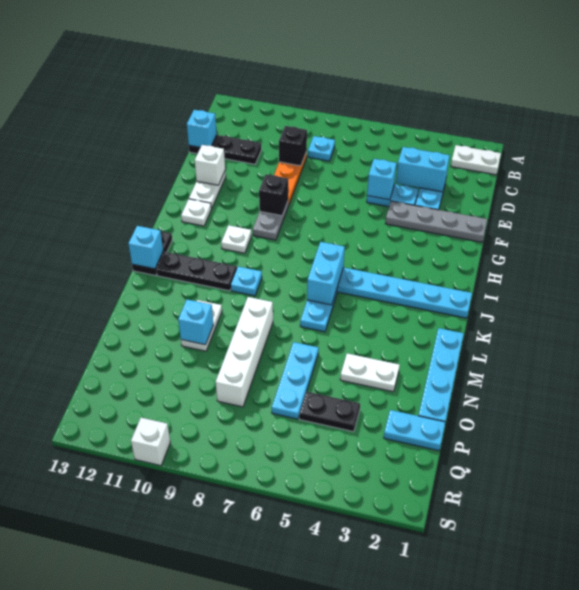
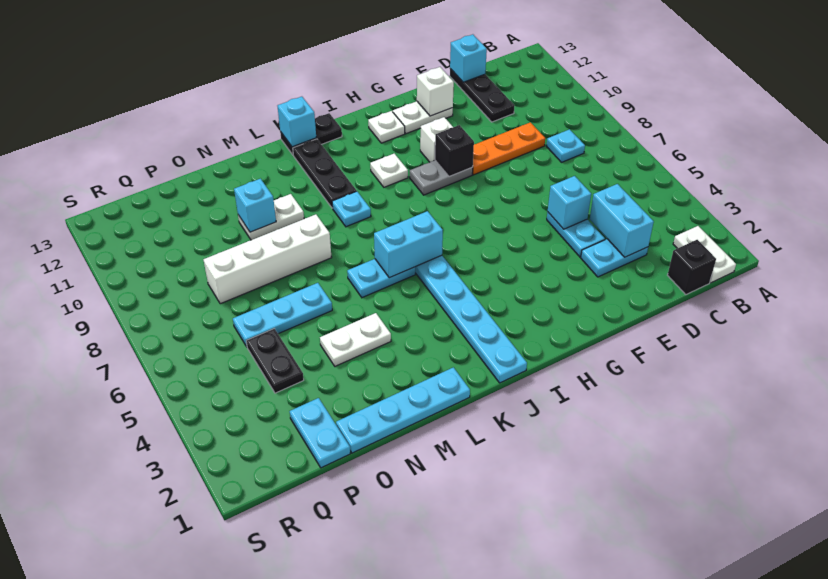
black 1x1 brick [279,126,307,166] -> black 1x1 brick moved to [668,240,716,295]
grey 1x4 plate [385,201,487,242] -> none
white 1x2 plate [340,353,400,392] -> white 1x2 plate turned to [320,313,391,366]
white 1x1 brick [131,418,170,466] -> white 1x1 brick moved to [420,117,453,162]

